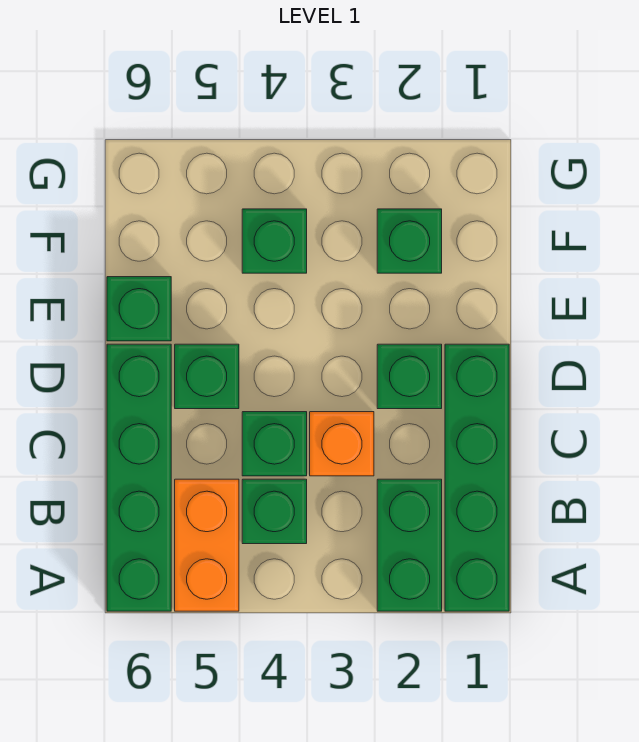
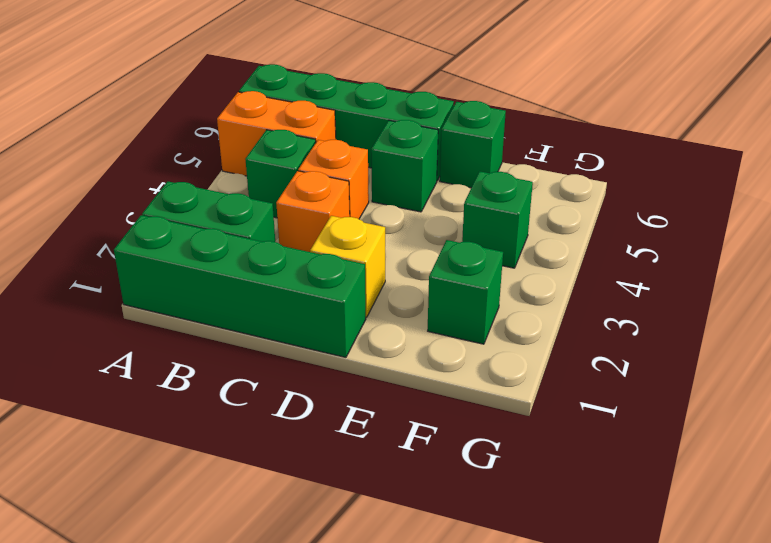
green 1x1 brick [242,412,307,476] -> orange 1x1 brick [298,140,369,219]
green 1x1 brick [377,344,442,409] -> yellow 1x1 brick [310,216,385,317]

